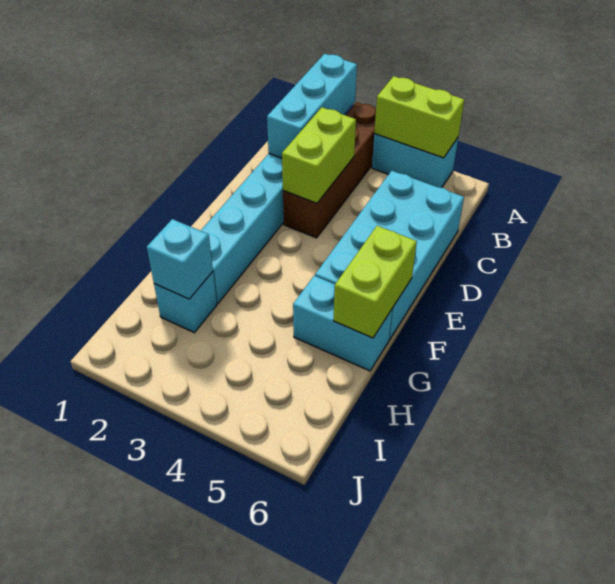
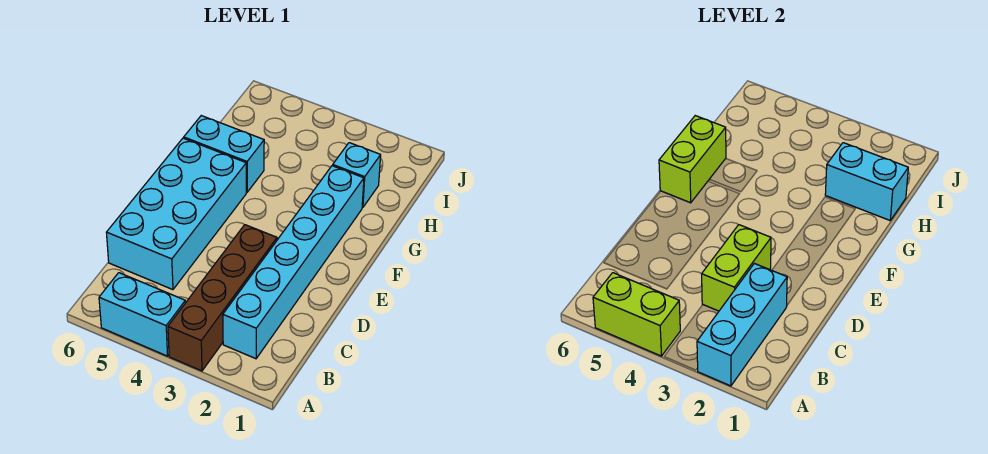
cyan 1x1 brick [147,219,213,299] -> cyan 1x2 brick [825,143,908,220]

